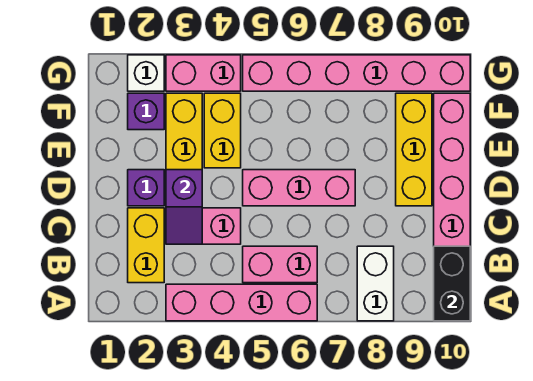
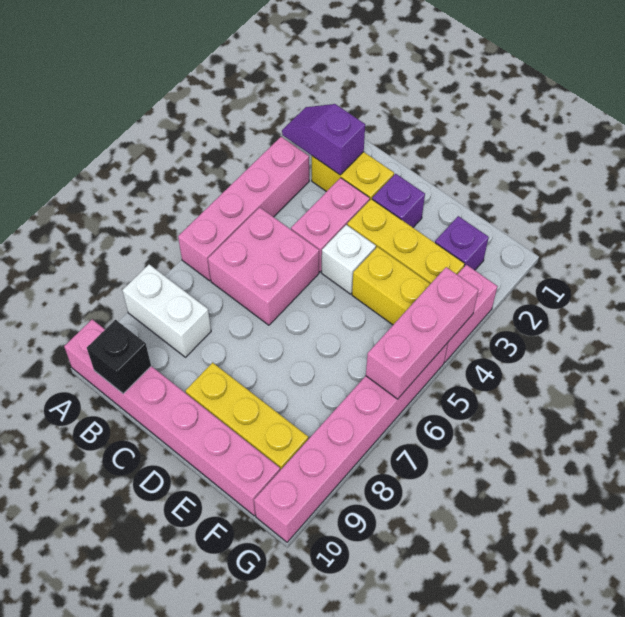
black 1x2 brick [434,246,470,321] -> black 1x1 brick [87,320,151,394]
pink 1x2 brick [243,246,317,283] -> pink 2x2 brick [208,207,319,325]
purple 1x2 slope [166,170,202,244] -> purple 1x2 slope moved to [282,104,365,175]
pink 1x3 brick [243,170,355,206] -> pink 1x3 brick moved to [366,267,478,399]
white 1x1 brick [128,55,164,91] -> white 1x1 brick moved to [322,225,376,294]

